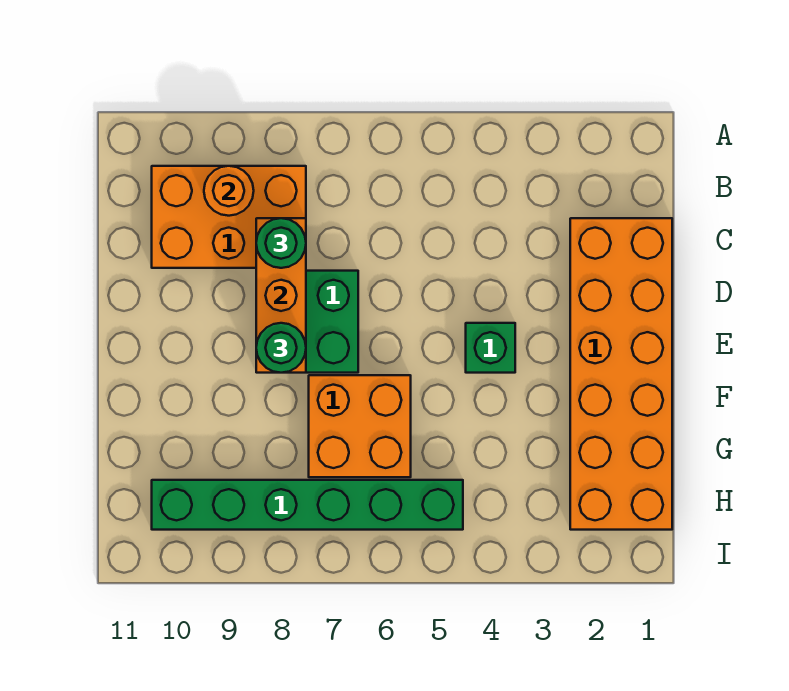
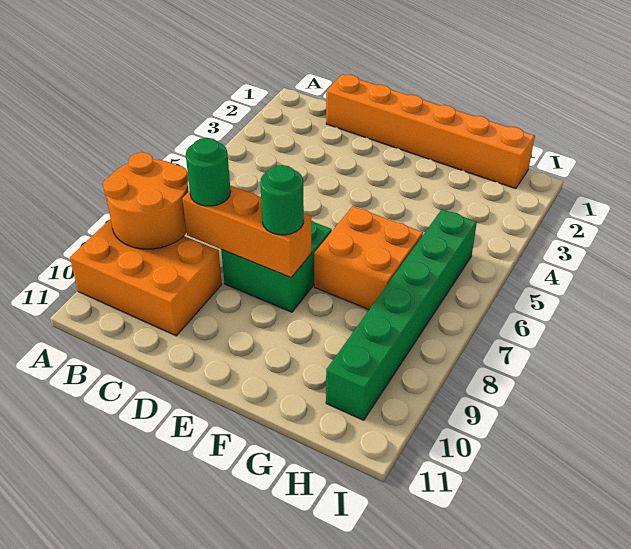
orange 2x3 brick [152,166,306,268] -> orange 2x3 brick turned to [70,219,222,336]
orange 1x1 round brick [204,166,254,216] -> orange 2x2 round brick [103,152,189,249]
orange 2x6 brick [570,218,672,530] -> orange 1x6 brick [326,74,535,189]
green 1x1 brick [466,323,515,373] -> none

